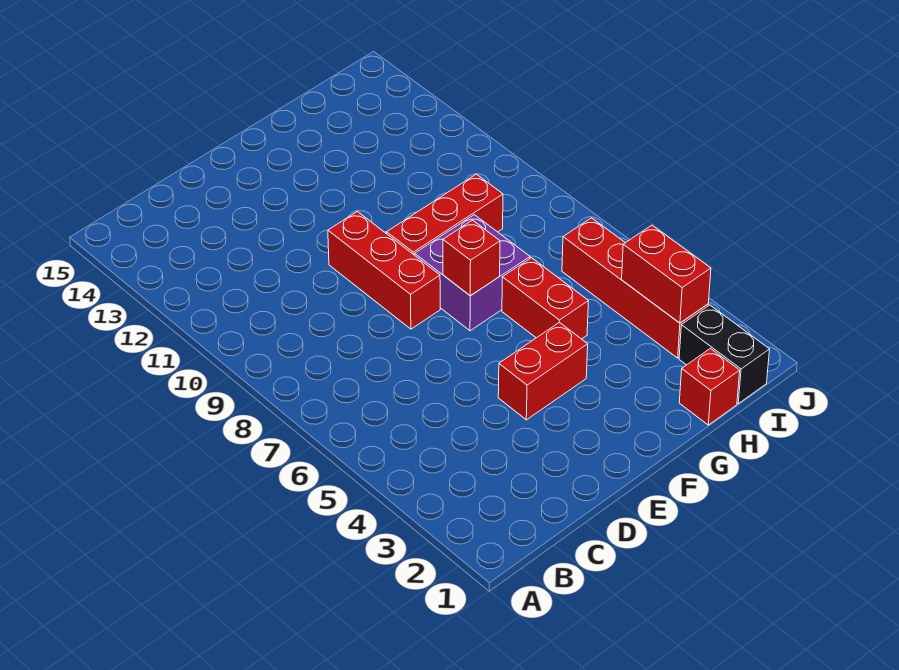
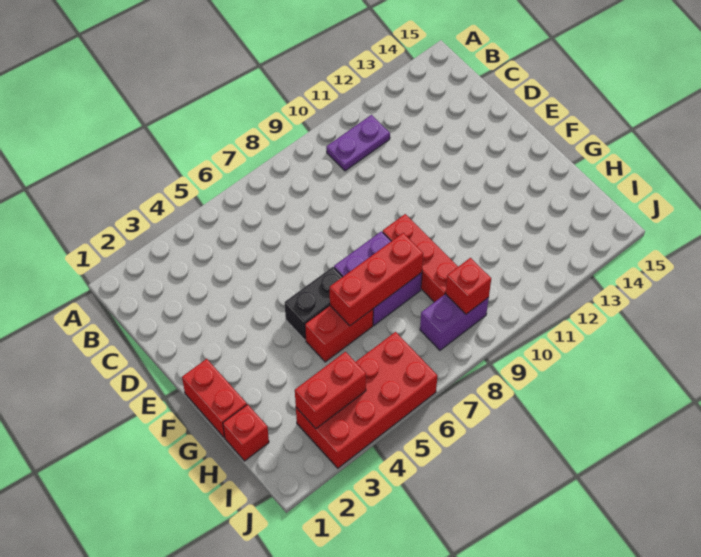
none -> purple 1x2 plate [326,115,390,171]
red 1x2 brick [498,322,588,420] -> red 1x2 brick moved to [182,359,247,438]
red 1x3 brick [328,211,440,329] -> red 1x3 brick moved to [330,233,423,326]
red 1x1 brick [443,220,500,295] -> red 1x1 brick moved to [446,258,491,314]
black 1x2 brick [679,305,770,403] -> black 1x2 brick moved to [285,267,342,340]
red 1x4 brick [562,218,708,358] -> red 2x4 brick [296,332,437,468]
none -> purple 1x2 brick [420,294,489,350]

